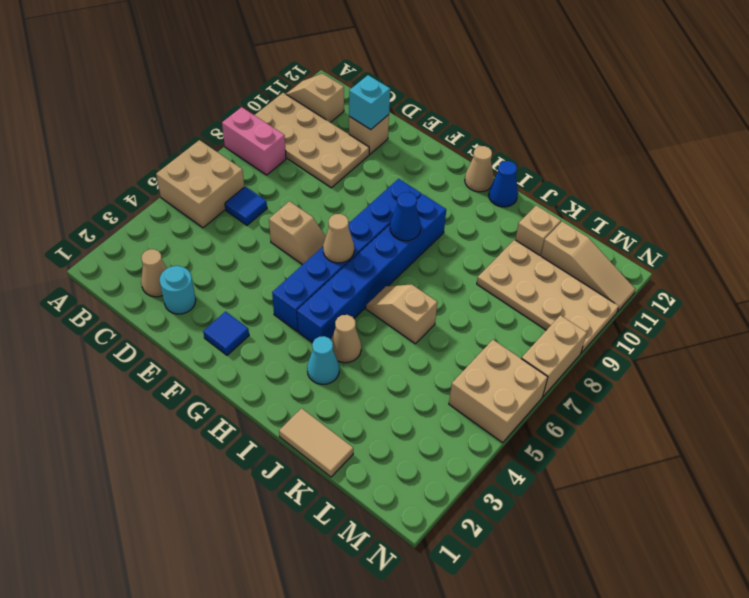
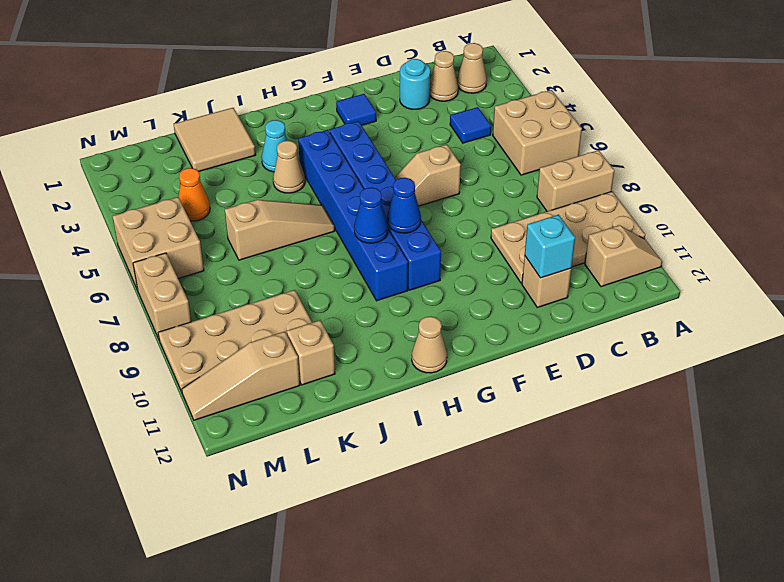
pink 1x2 brick [222,107,286,175] -> tan 1x2 brick [537,150,614,211]
blue 1x1 tile [225,186,267,225] -> blue 1x1 tile moved to [450,107,491,143]
tan 1x1 cone [323,214,354,263] -> tan 1x1 cone moved to [457,43,487,93]
tan 1x2 slope [366,284,437,344] -> tan 1x3 slope [225,200,335,260]
blue 1x1 cone [489,161,518,207] -> blue 1x1 cone moved to [387,178,421,233]
tan 1x2 tile [279,408,353,477] -> tan 2x2 tile [174,108,255,171]
none -> orange 1x1 cone [178,168,210,221]

